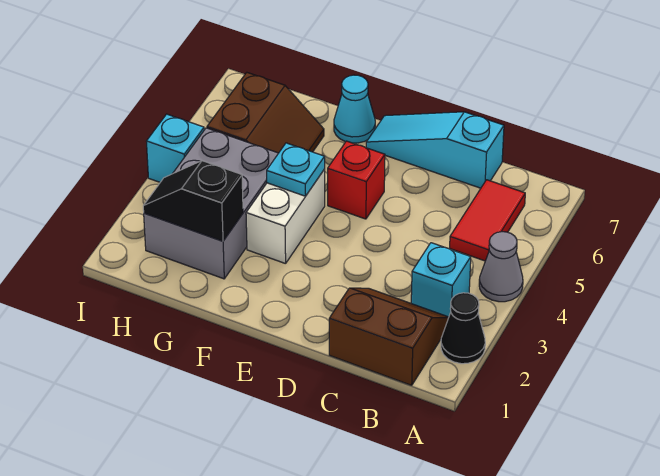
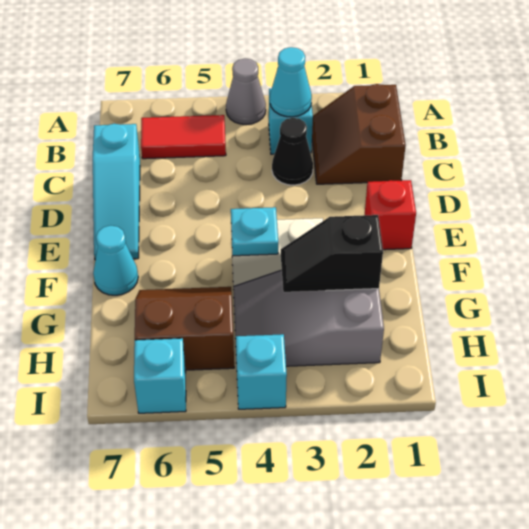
black 1x1 cone [441,293,485,364] -> black 1x1 cone moved to [272,118,313,185]
none -> cyan 1x1 cone [270,47,312,117]
red 1x1 brick [328,141,385,219] -> red 1x1 brick moved to [365,180,416,250]
grey 2x3 brick [144,128,278,279] -> grey 2x3 slope [233,270,384,366]
black 1x2 slope [143,161,243,241] -> black 1x2 slope turned to [281,215,383,292]
none -> cyan 1x1 brick [134,338,186,413]

